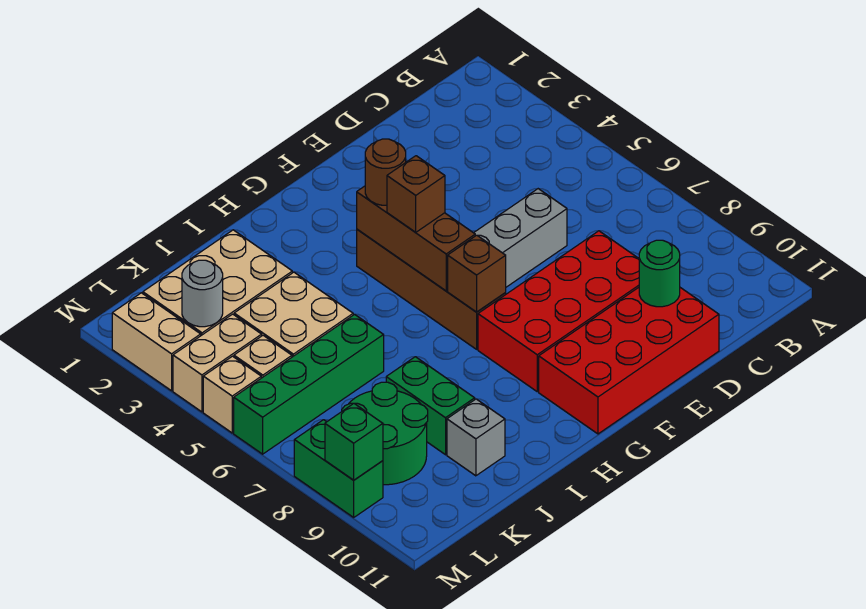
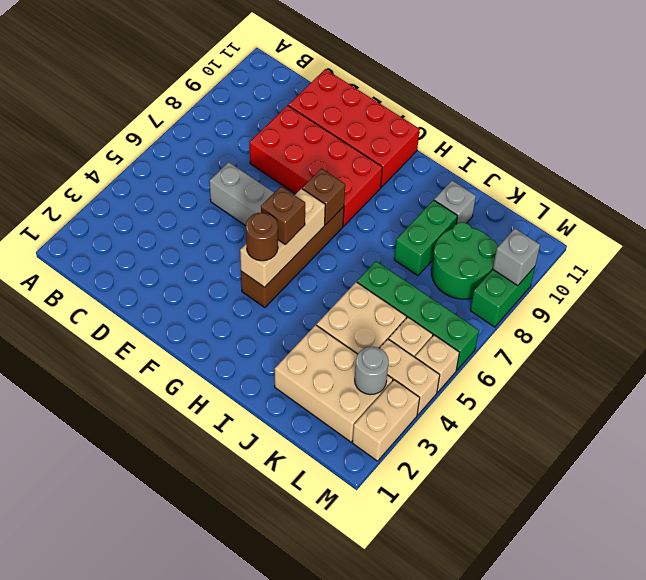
green 1x1 round brick [639,240,680,307] -> none
brown 1x3 brick [357,186,475,291] -> tan 1x3 brick [240,189,325,287]
green 1x1 brick [325,403,383,480] -> grey 1x1 brick [493,229,540,286]

